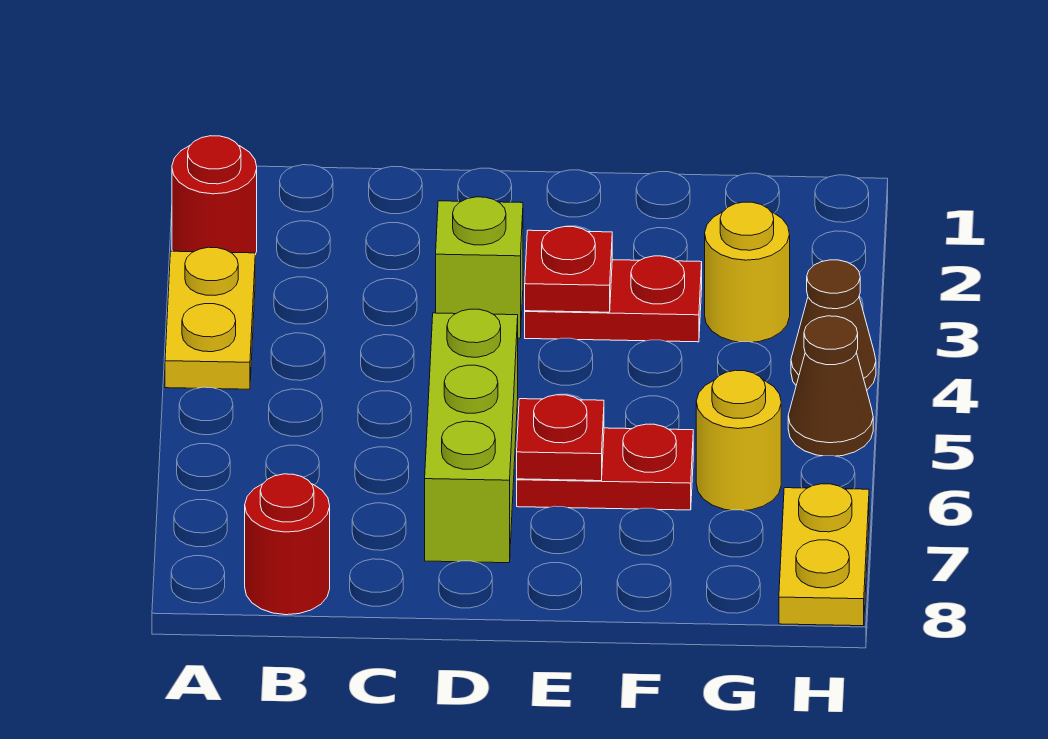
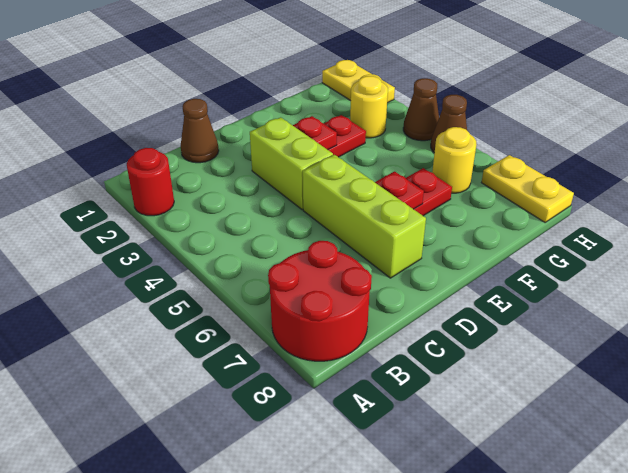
yellow 1x2 plate [165,247,255,389] -> yellow 1x2 plate moved to [322,60,395,103]
red 1x1 round brick [245,474,330,615] -> red 2x2 round brick [268,241,372,361]
none -> brown 1x1 cone [181,99,219,163]
lime 1x1 brick [436,197,523,338] -> lime 1x2 brick [250,117,333,210]

